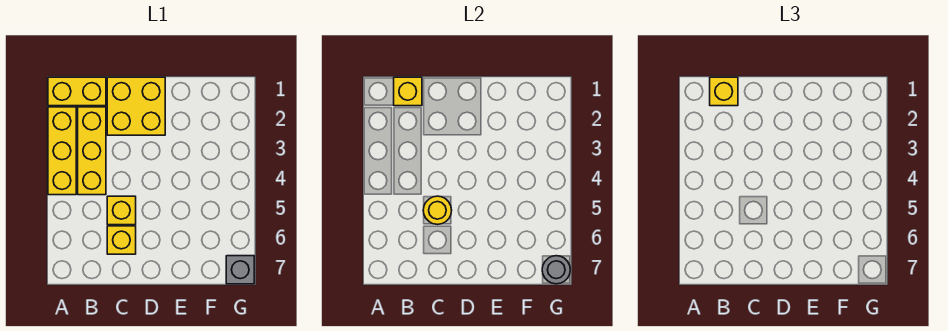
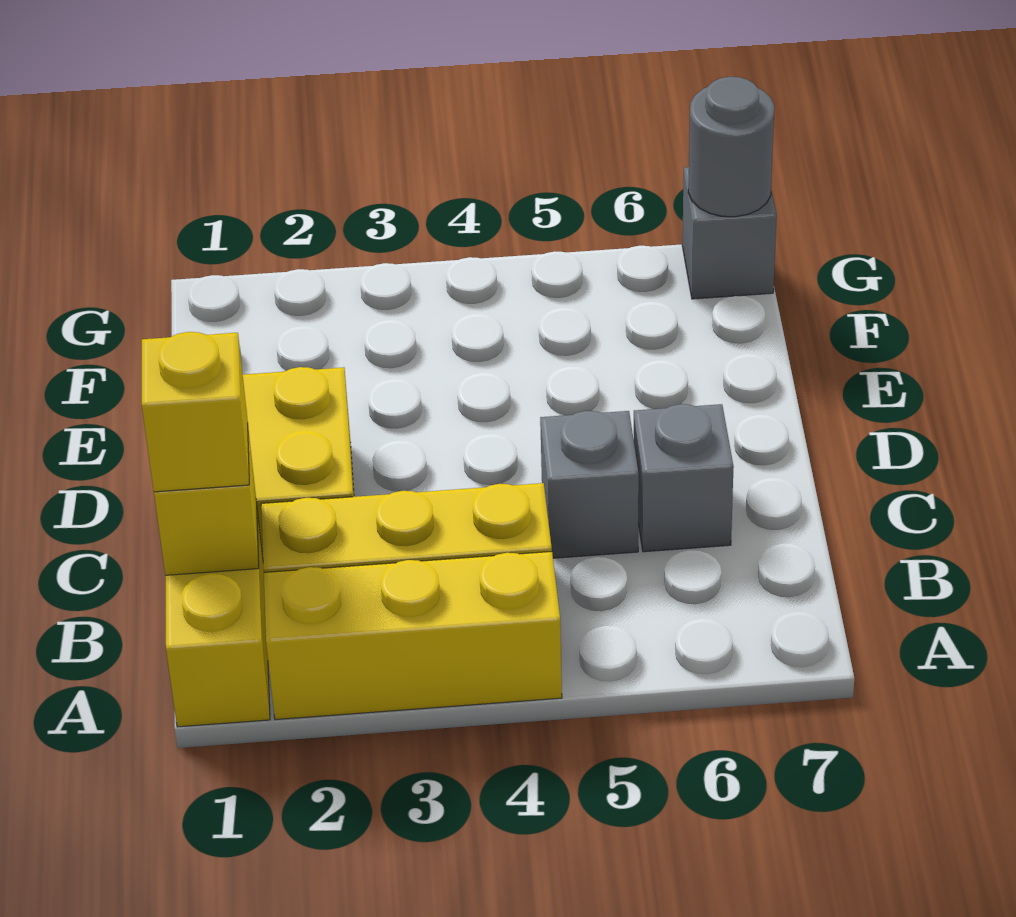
yellow 1x1 brick [107,196,136,225] -> grey 1x1 brick [540,411,639,558]
yellow 1x1 round brick [423,196,452,224] -> none
yellow 1x1 brick [107,226,136,254] -> grey 1x1 brick [634,404,734,552]

